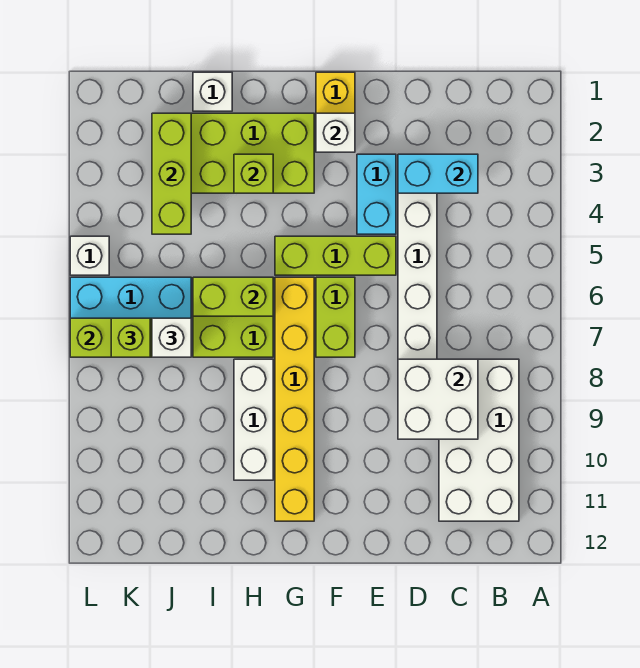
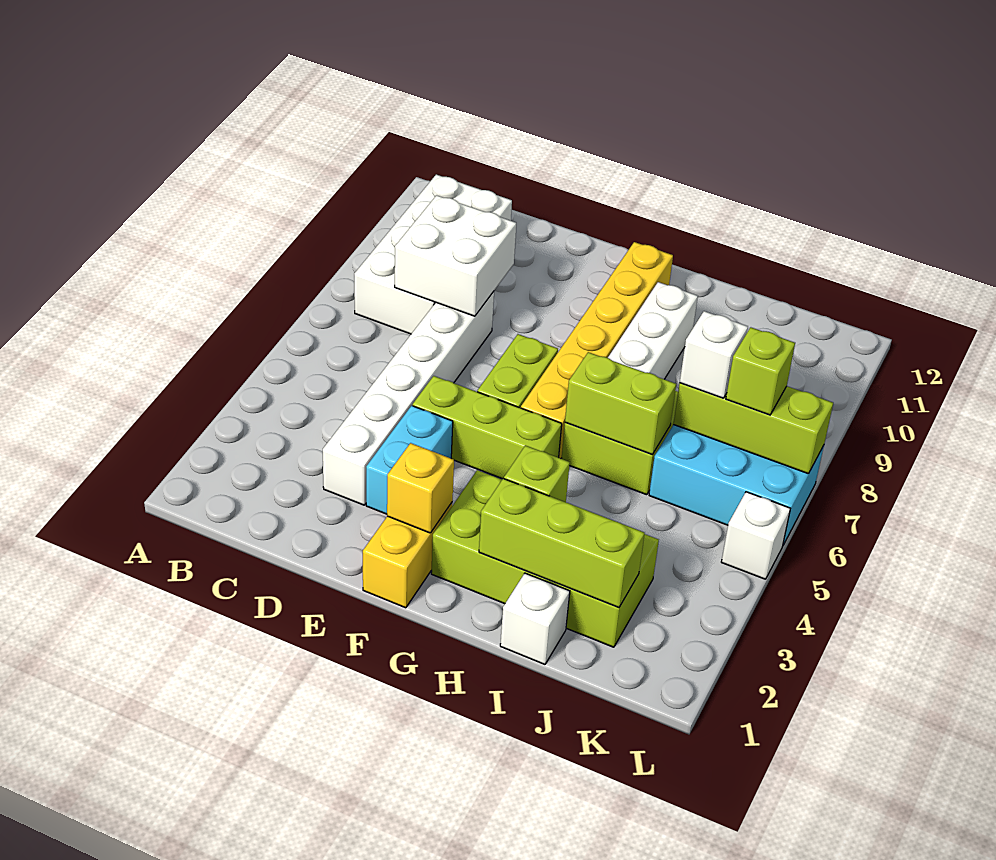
cyan 1x2 brick [398,154,478,193] -> none
white 1x1 brick [316,113,355,152] -> yellow 1x1 brick [387,443,454,533]
lime 1x3 brick [152,113,191,234] -> lime 1x3 brick turned to [479,479,645,607]

